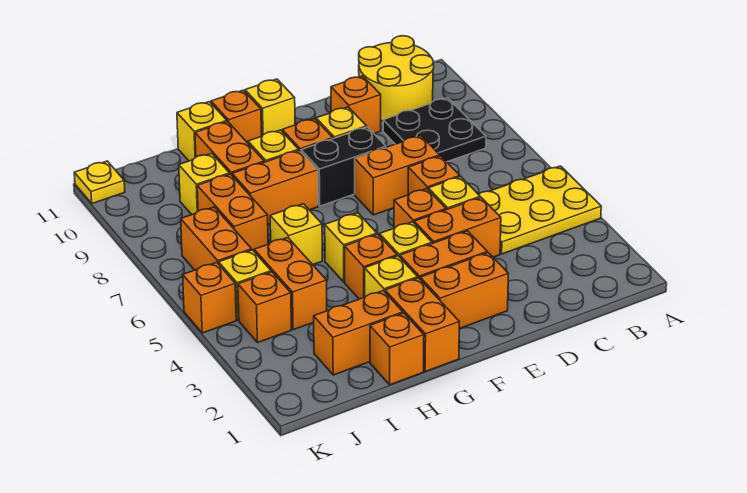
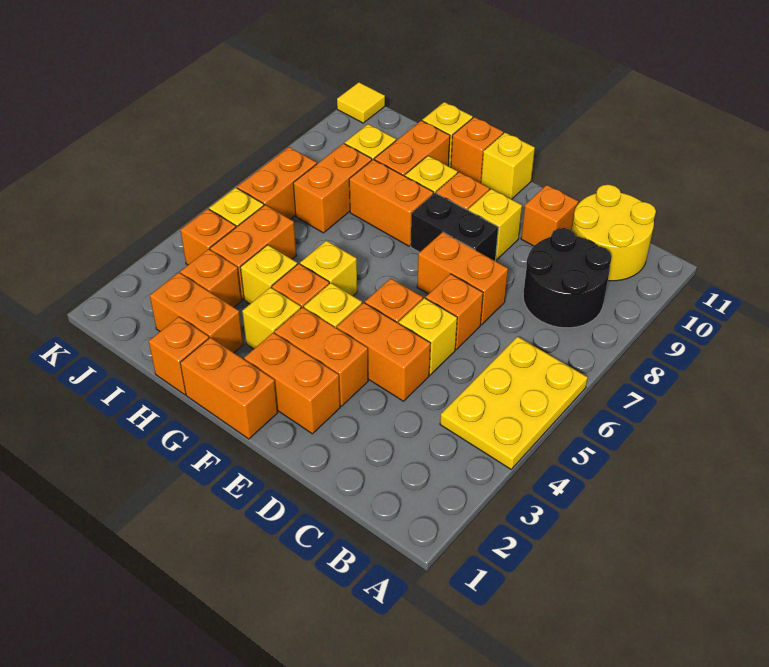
yellow 2x3 plate [478,166,601,254] -> yellow 2x3 plate turned to [440,337,588,469]
black 2x2 plate [383,98,486,162] -> black 2x2 round brick [523,228,612,328]
orange 1x2 brick [385,278,459,371] -> orange 1x2 brick turned to [180,337,278,439]
yellow 1x1 brick [270,204,322,265] -> yellow 1x1 brick moved to [240,245,297,304]
orange 1x1 brick [183,263,236,333] -> orange 1x1 brick moved to [180,249,242,307]
yellow 1x1 plate [74,161,125,204] -> yellow 1x1 tile [337,82,385,123]

